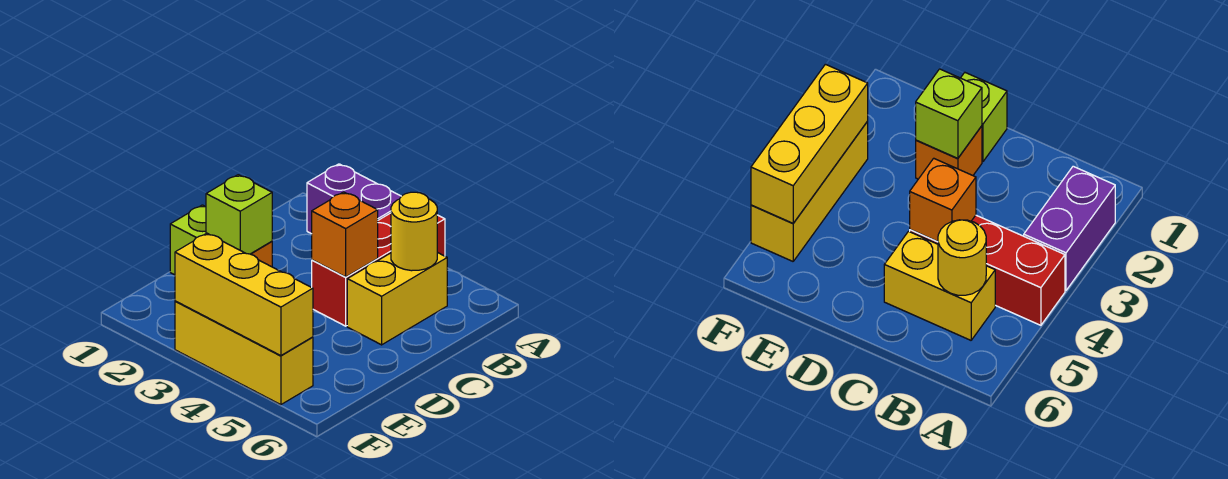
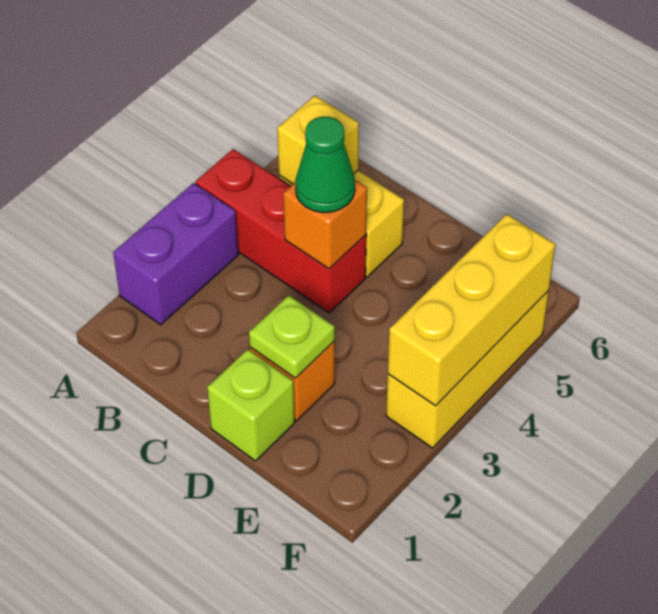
yellow 1x1 round brick [391,192,437,271] -> yellow 1x1 brick [277,96,359,184]
none -> green 1x1 cone [295,117,355,213]
lime 1x1 brick [206,175,272,254] -> lime 1x1 plate [249,295,335,378]

